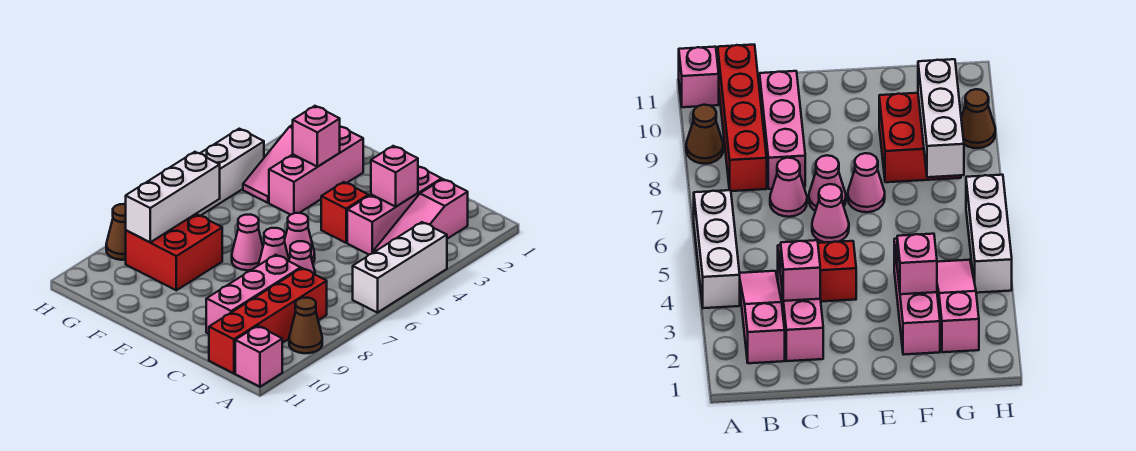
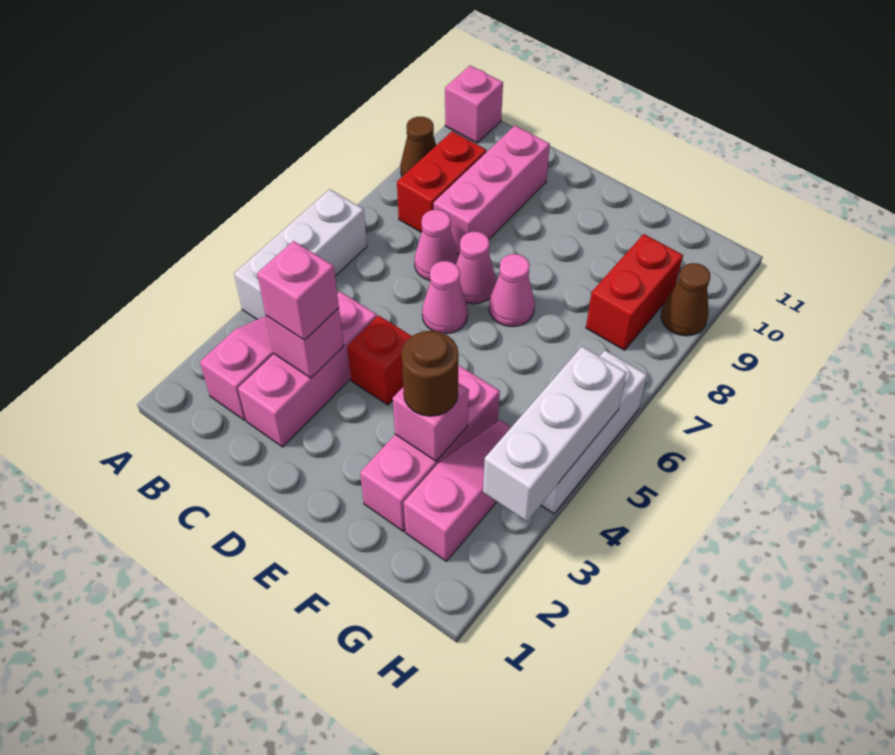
red 1x4 brick [209,268,327,373] -> red 1x2 brick [397,131,486,232]
none -> pink 1x1 brick [257,241,339,340]
none -> brown 1x1 round brick [402,331,459,416]
red 2x2 brick [126,214,222,290] -> red 1x2 brick [586,234,683,350]
white 1x3 brick [126,152,220,242] -> white 1x3 brick moved to [483,346,627,521]

